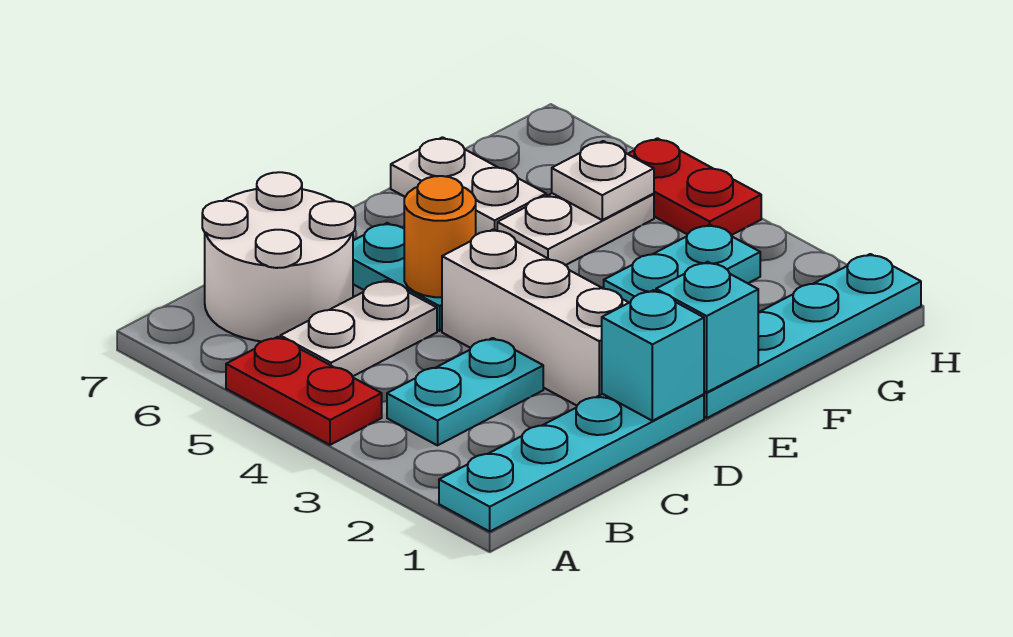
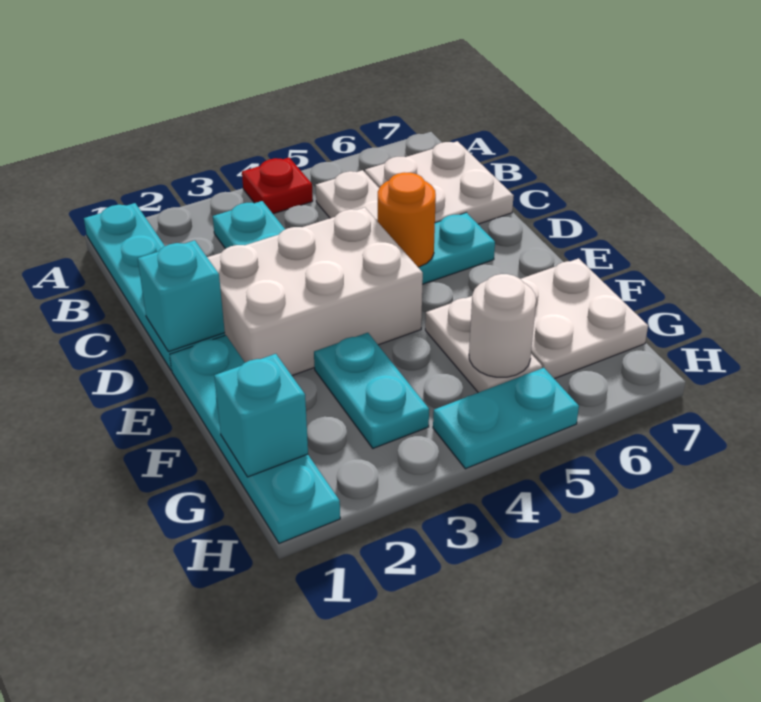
red 1x2 plate [226,337,382,445] -> red 1x1 plate [242,158,313,214]
white 2x2 round brick [202,172,355,341] -> white 2x2 plate [365,141,514,224]
white 1x3 brick [442,229,629,405] -> white 2x3 brick [207,207,423,375]
cyan 1x1 brick [656,262,758,392] -> cyan 1x1 brick moved to [214,354,308,477]
white 1x2 plate [391,137,546,235] -> white 2x2 plate [521,258,648,379]
white 1x1 plate [552,141,654,220] -> white 1x1 round brick [469,274,536,377]
red 1x2 plate [628,138,761,235] -> cyan 1x2 plate [433,368,579,469]

